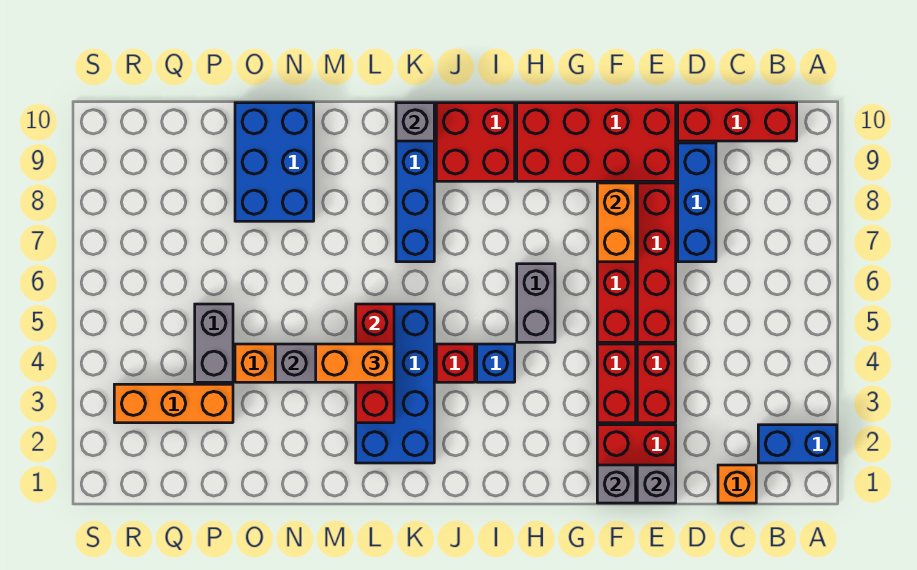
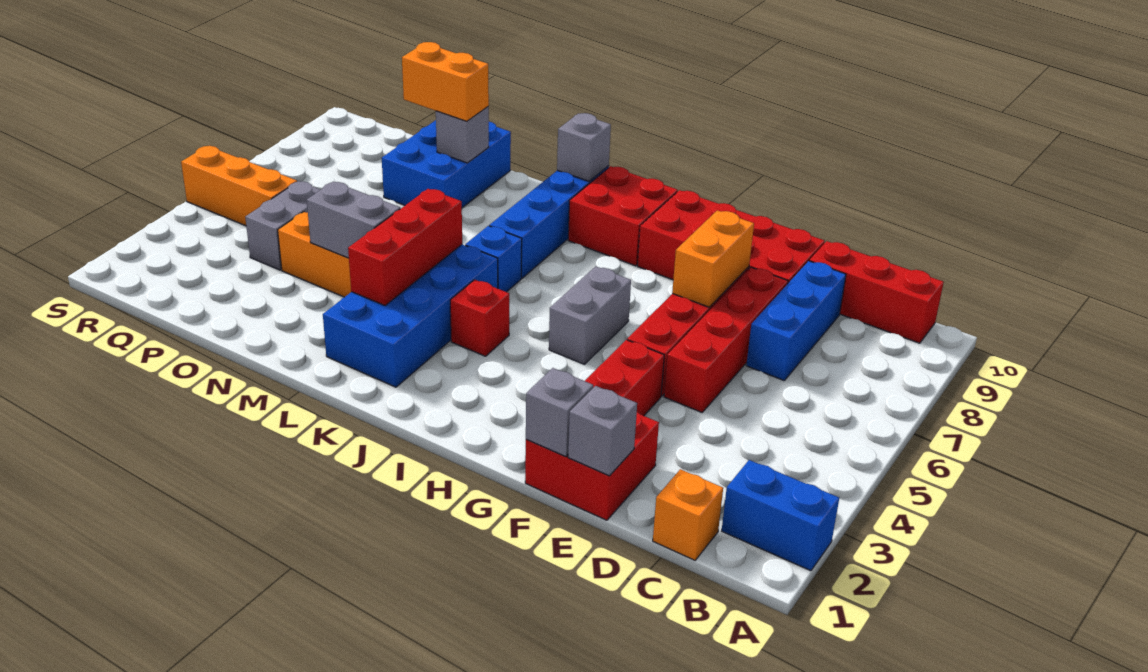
red 1x2 brick [637,344,676,423] -> none
blue 1x1 brick [477,344,515,382] -> blue 1x1 brick moved to [465,226,522,292]
orange 1x2 brick [316,344,394,382] -> orange 1x2 brick moved to [402,42,489,121]
none -> grey 1x1 brick [436,107,489,163]
orange 1x3 brick [114,384,233,423] -> orange 1x3 brick moved to [181,146,297,226]

